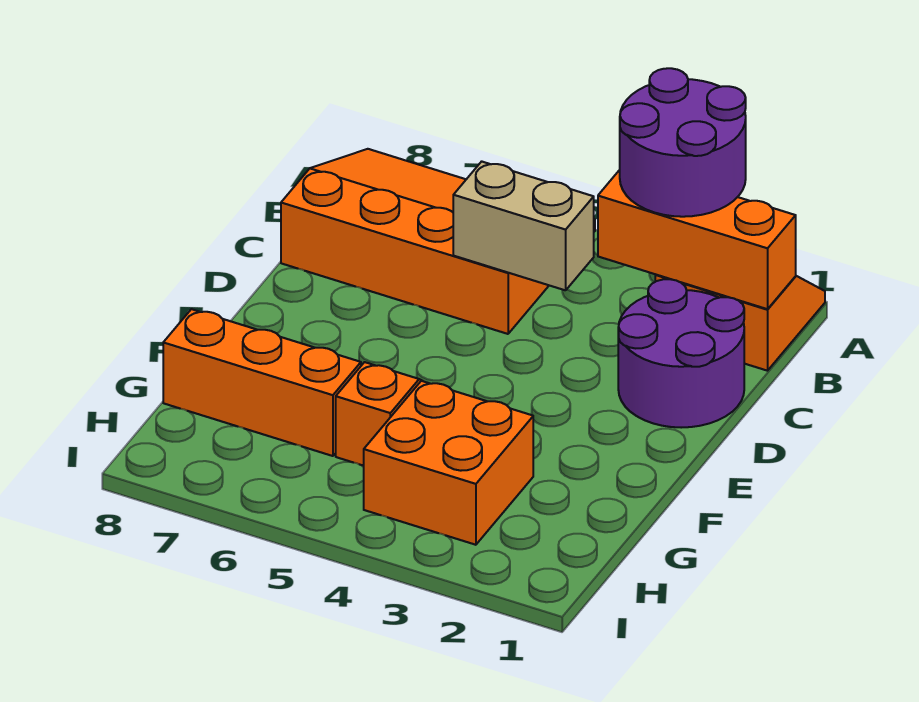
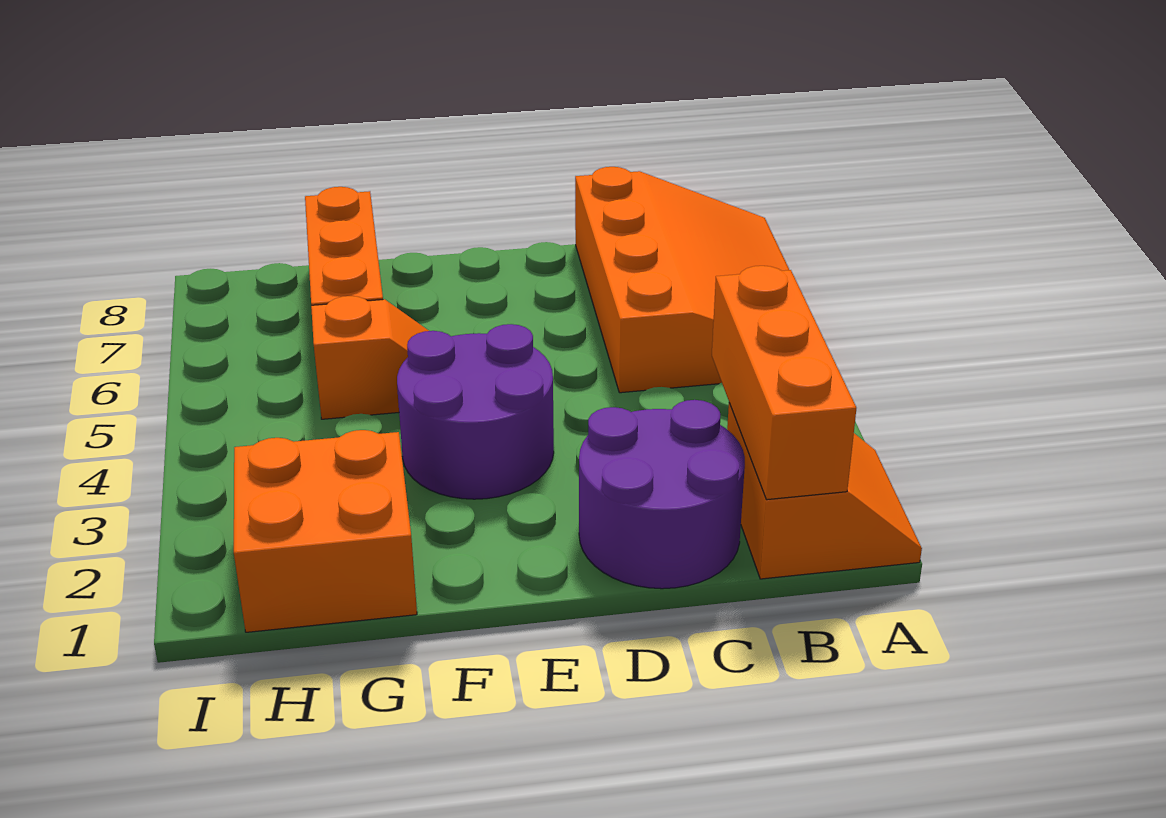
purple 2x2 round brick [620,68,746,217] -> purple 2x2 round brick moved to [397,324,554,499]
tan 1x2 brick [453,161,594,290] -> none
orange 2x2 brick [364,381,533,545] -> orange 2x2 brick moved to [234,430,417,632]

